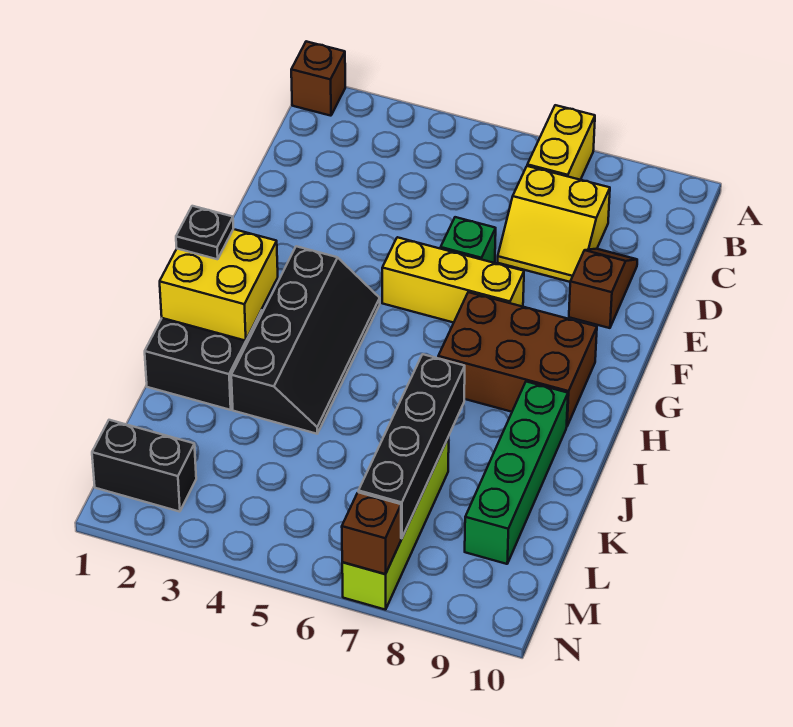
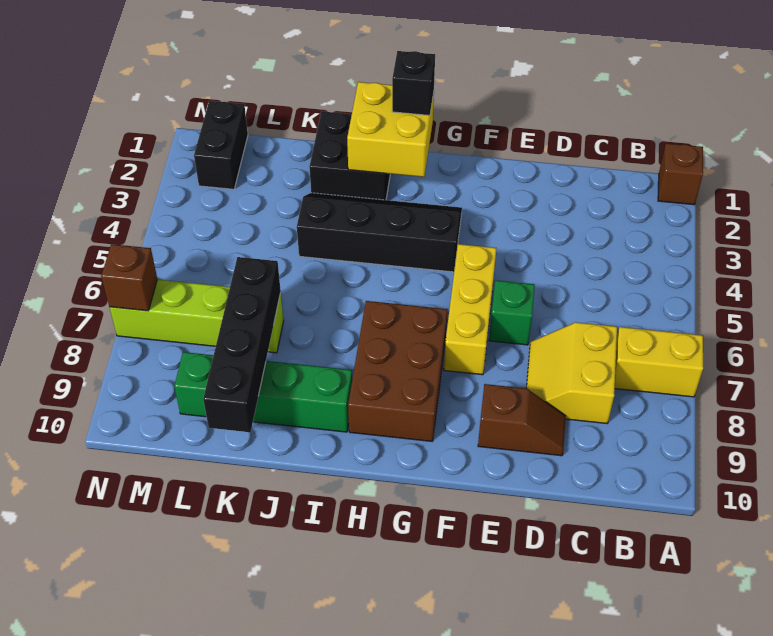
black 2x4 slope [231,246,380,434] -> black 2x4 slope turned to [297,193,462,272]
black 1x1 plate [176,206,234,259] -> black 1x1 brick [392,51,435,115]
black 1x4 brick [358,354,465,538] -> black 1x4 brick turned to [203,257,281,432]

